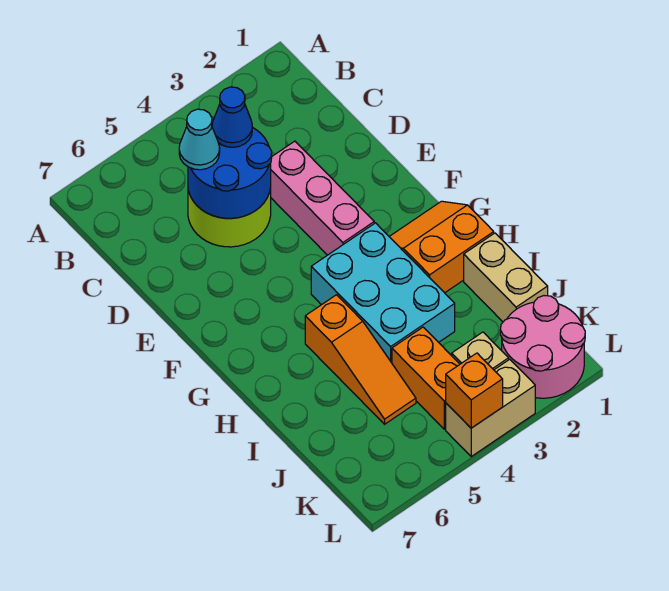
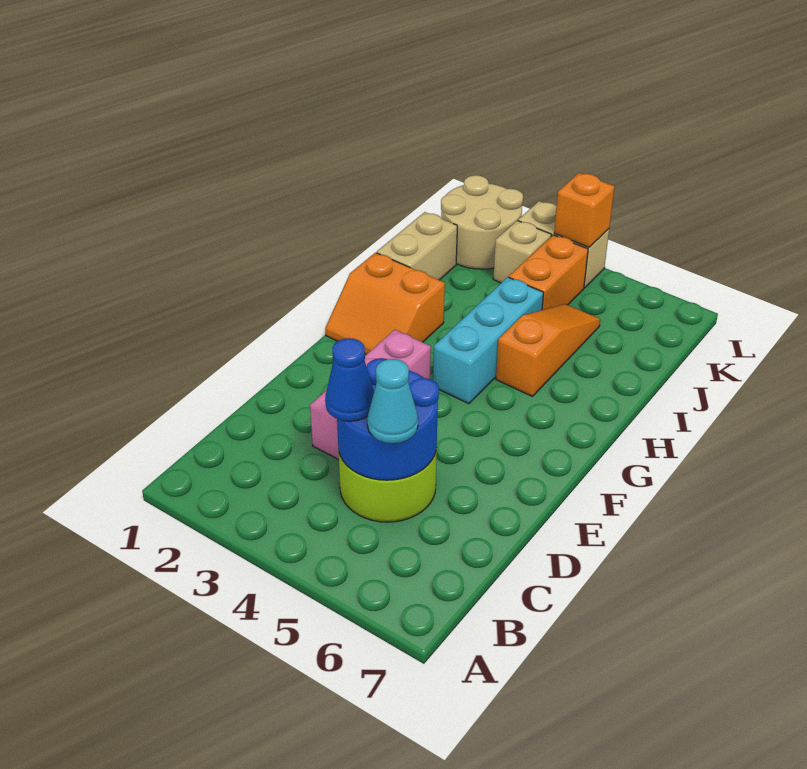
cyan 2x3 brick [311,223,455,363] -> cyan 1x3 brick [433,277,543,404]
pink 2x2 round brick [500,296,585,398] -> tan 2x2 round brick [441,175,523,269]

